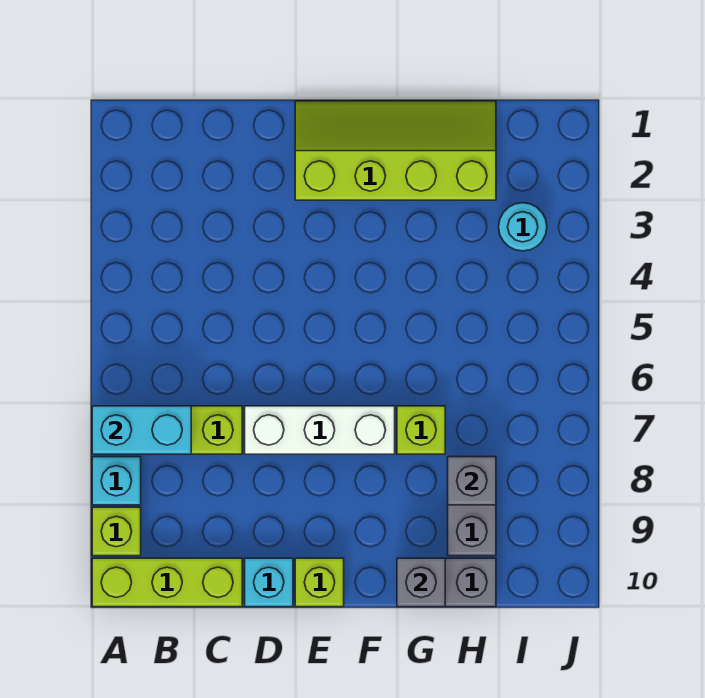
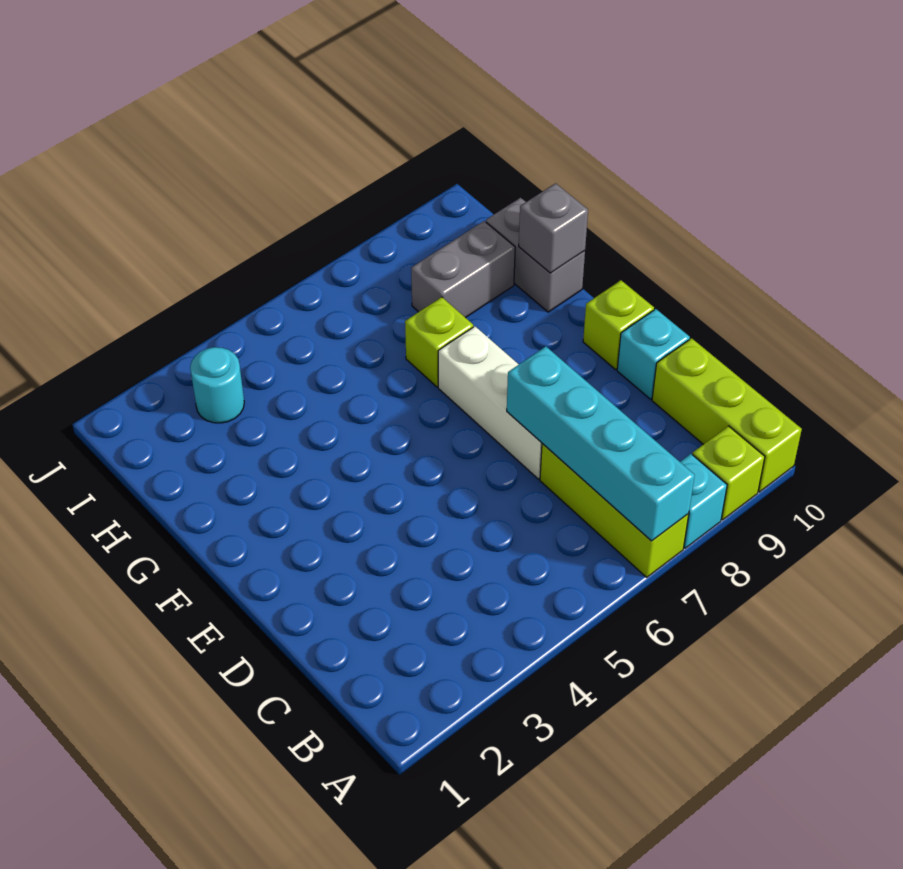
cyan 1x2 brick [92,406,191,454] -> cyan 1x4 brick [507,346,695,541]
lime 2x4 slope [295,101,496,200] -> none
grey 1x1 brick [448,457,496,505] -> none

